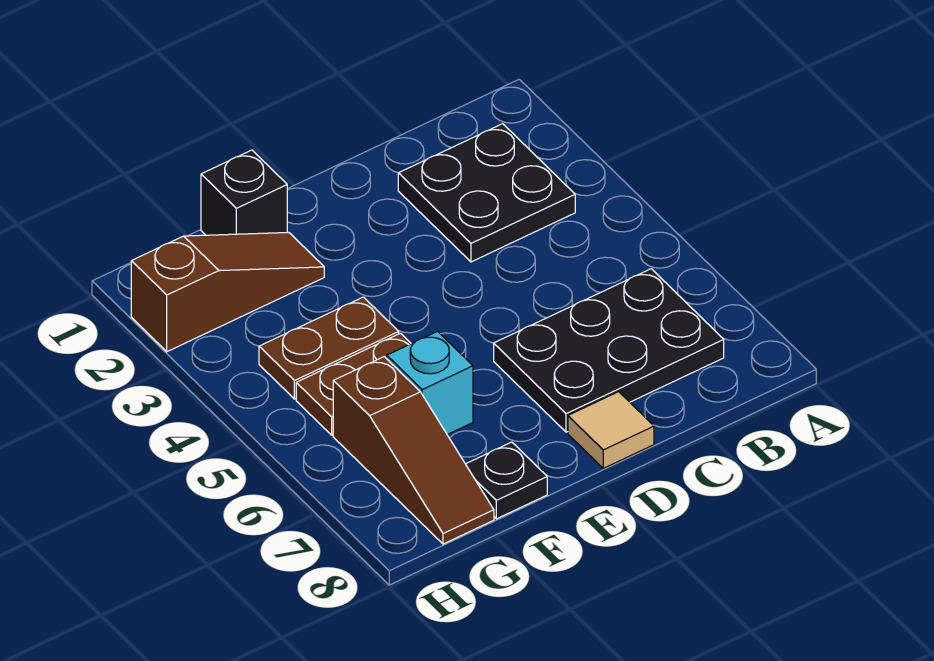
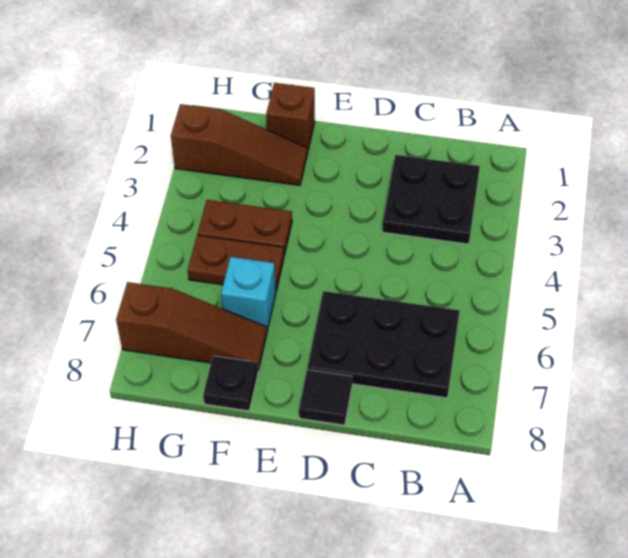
tan 1x1 tile [568,392,654,468] -> black 1x1 tile [299,370,352,425]
black 1x1 brick [201,150,287,235] -> brown 1x1 brick [266,83,315,152]
brown 1x3 slope [333,357,494,544] -> brown 1x3 slope turned to [116,282,267,370]

